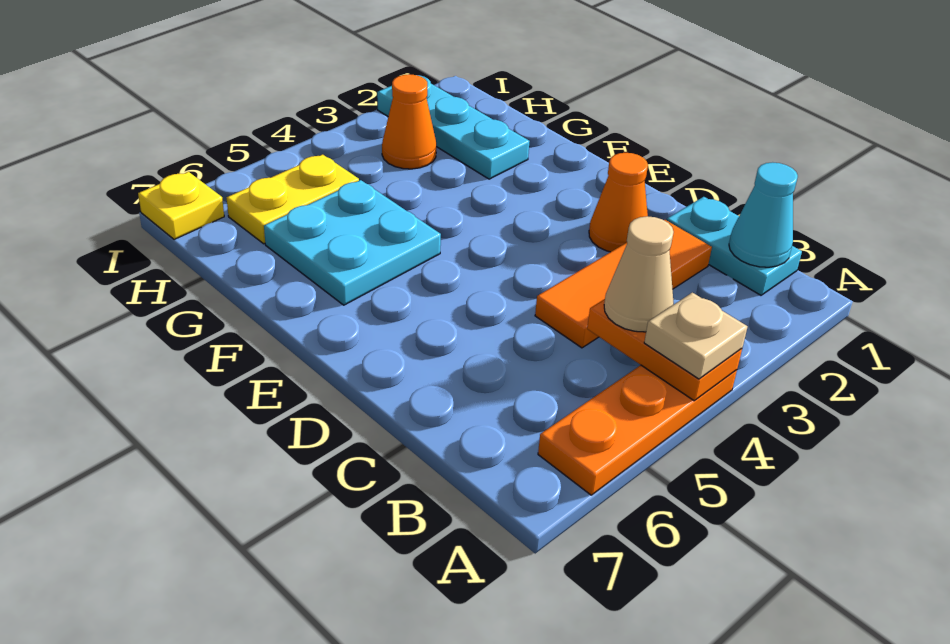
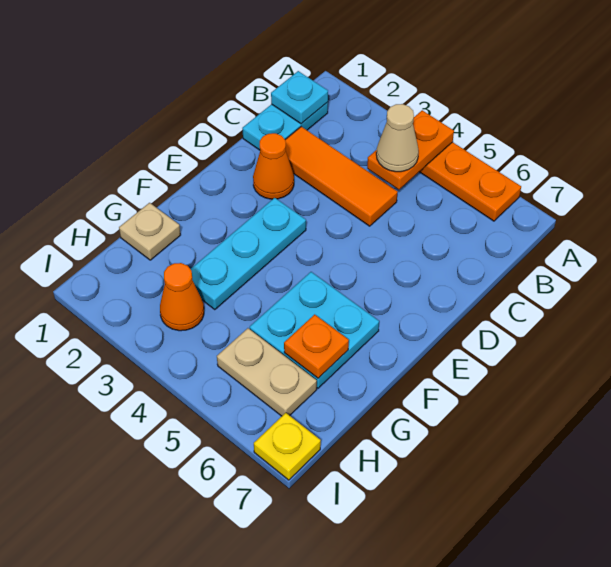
tan 1x1 plate [644,293,747,379] -> tan 1x1 plate moved to [119,203,181,260]
cyan 1x1 cone [729,162,798,267] -> cyan 1x1 plate [271,71,328,124]
cyan 1x3 plate [377,75,530,179] -> cyan 1x3 plate moved to [191,198,306,310]
none -> orange 1x1 plate [284,314,349,378]
yellow 1x2 plate [227,154,359,244] -> tan 1x2 plate [217,328,317,416]

